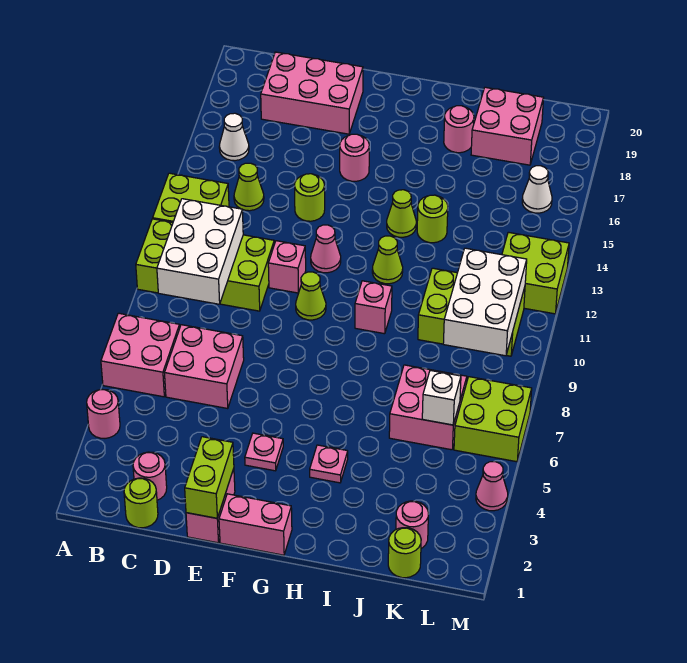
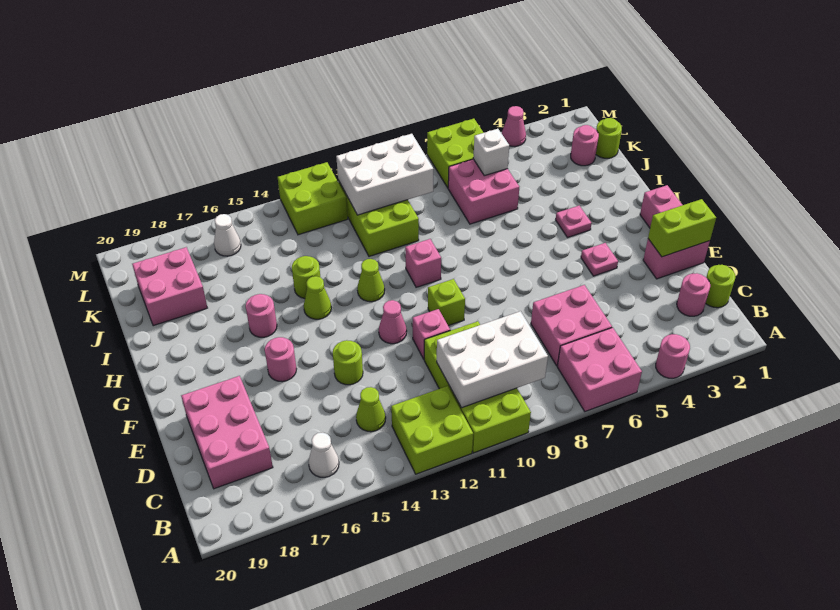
lime 1x1 cone [296,272,326,320] -> lime 1x1 brick [428,279,465,326]
pink 1x1 round brick [444,106,474,153] -> pink 1x1 round brick moved to [246,294,277,337]

